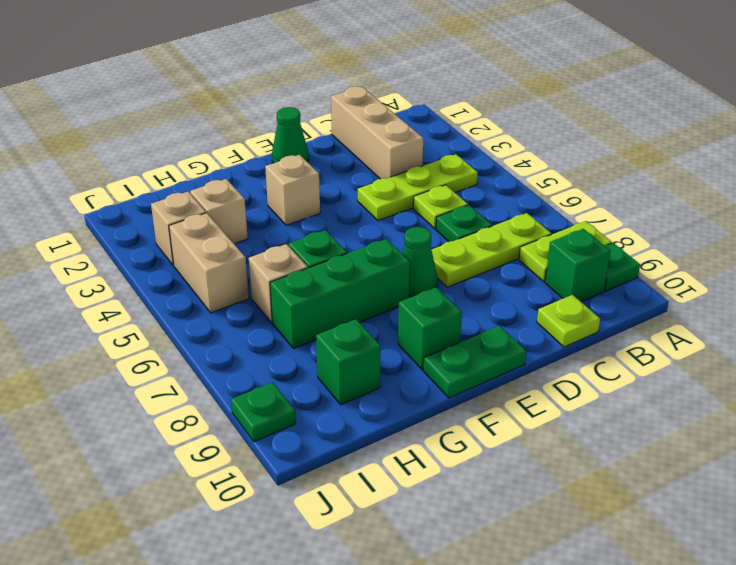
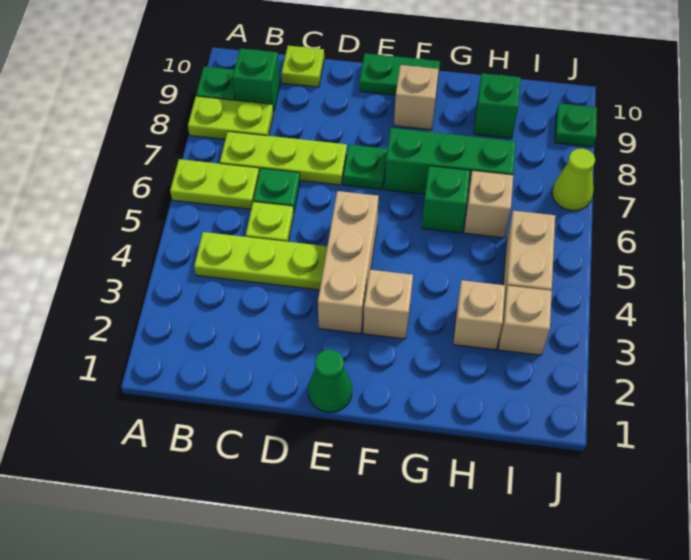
none -> lime 1x2 plate [170,159,259,209]
tan 1x3 brick [331,86,423,179] -> tan 1x3 brick moved to [318,191,378,334]
green 1x1 cone [402,227,438,297] -> green 1x1 plate [343,145,388,190]
green 1x1 brick [398,287,462,370] -> tan 1x1 brick [394,65,439,130]
none -> lime 1x1 cone [552,148,595,211]

